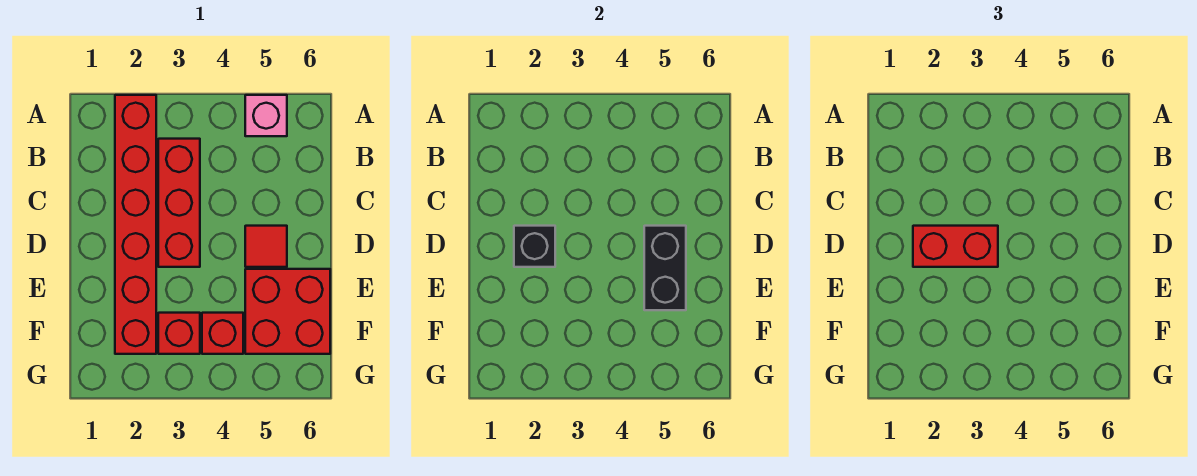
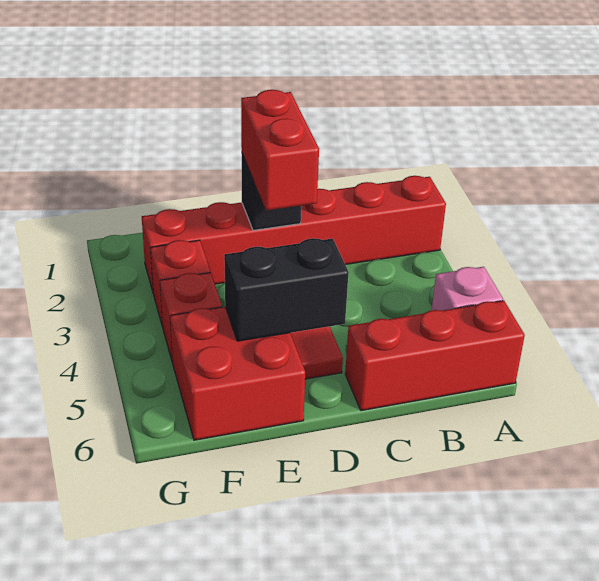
red 1x3 brick [158,139,200,267] -> red 1x3 brick moved to [345,301,525,411]

